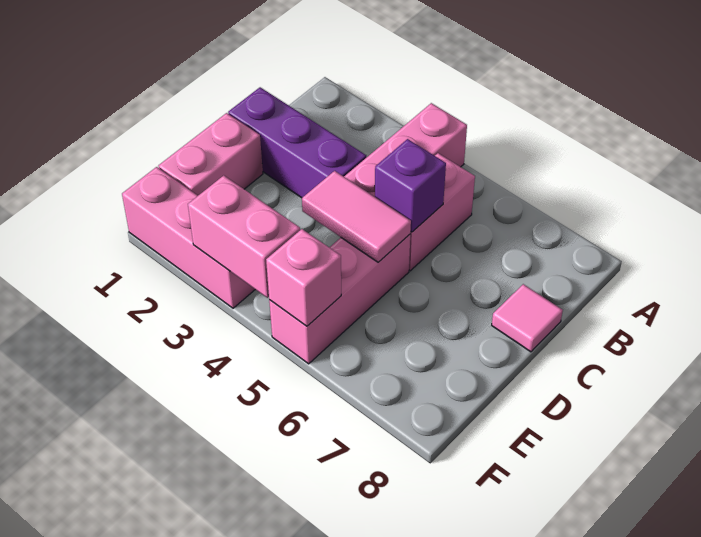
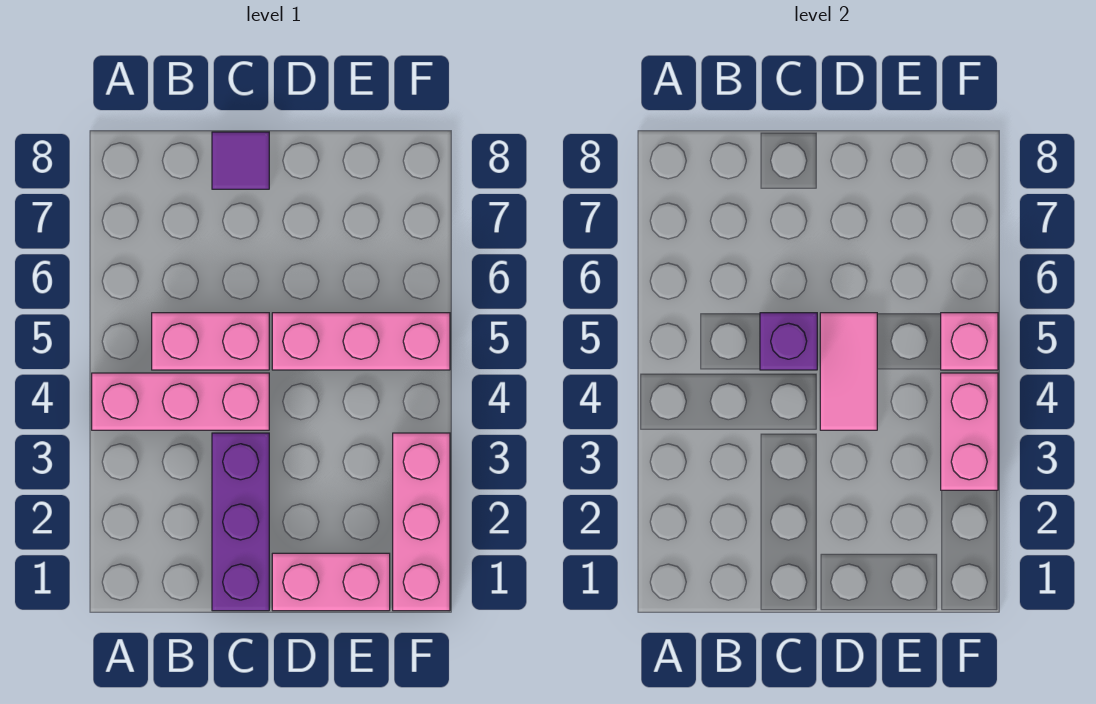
pink 1x1 tile [492,284,563,352] -> purple 1x1 tile [212,132,269,189]

